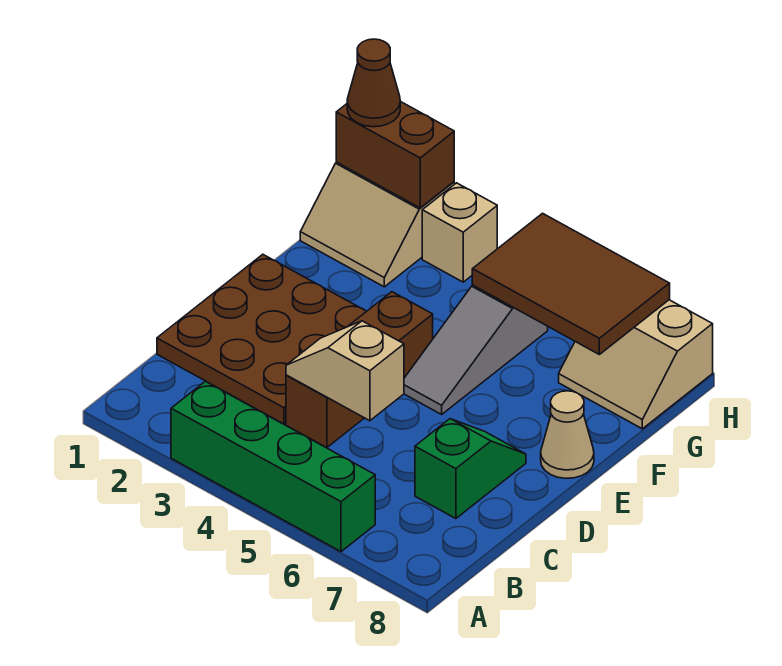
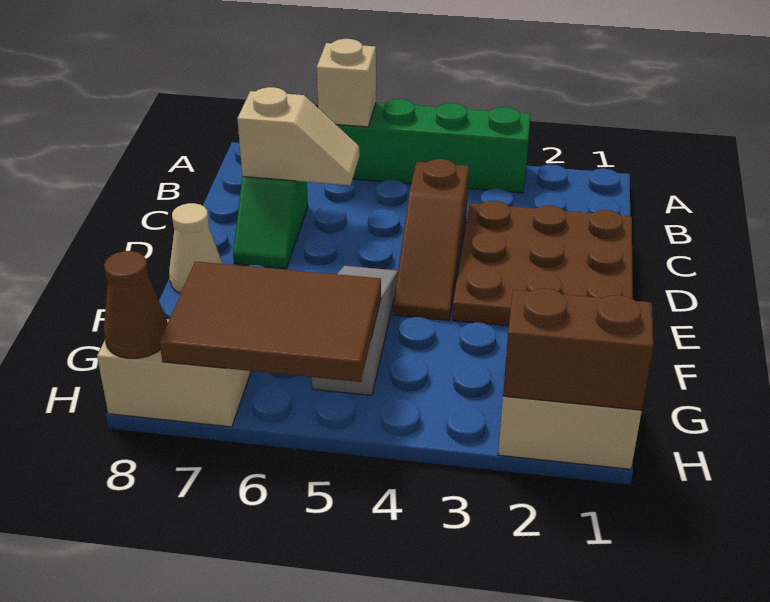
brown 1x3 brick [286,292,433,448] -> brown 1x3 slope [393,159,469,320]
tan 1x2 slope [286,321,404,421] -> tan 1x2 slope moved to [237,87,359,185]
brown 1x1 cone [347,39,400,127] -> brown 1x1 cone moved to [104,251,168,358]
tan 1x1 brick [422,183,497,282] -> tan 1x1 brick moved to [317,39,376,127]

